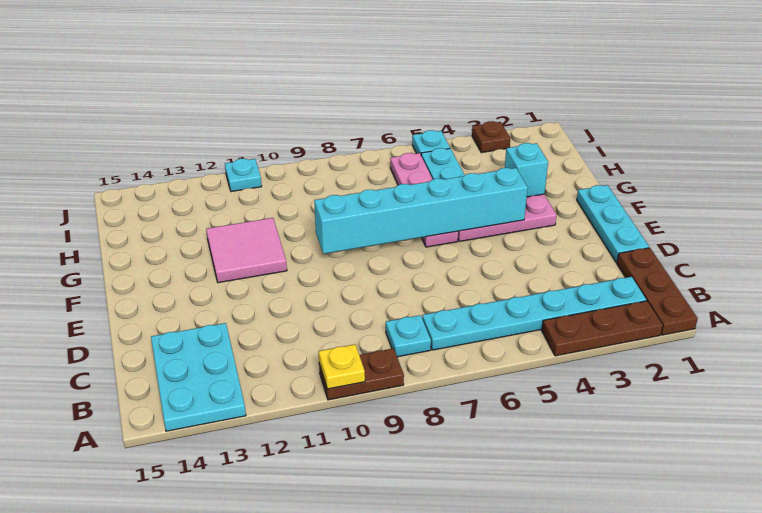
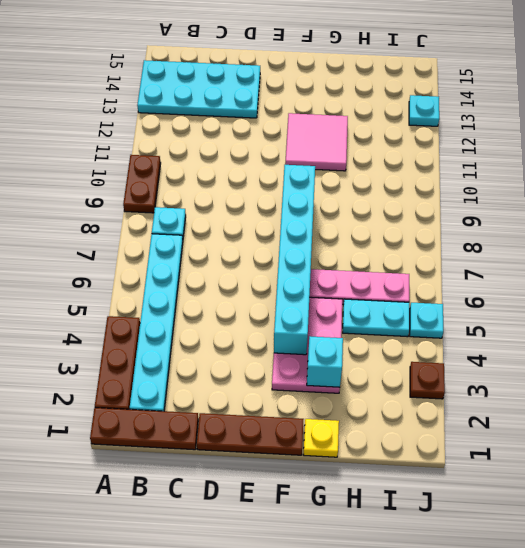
yellow 1x1 plate [319,344,365,389] -> yellow 1x1 plate moved to [304,419,339,457]
cyan 2x3 plate [151,323,246,431] -> cyan 2x4 plate [137,60,260,118]
cyan 1x3 plate [577,185,649,263] -> brown 1x3 plate [197,413,304,455]
cyan 1x1 plate [225,159,262,192] -> cyan 1x1 plate moved to [409,95,439,126]

